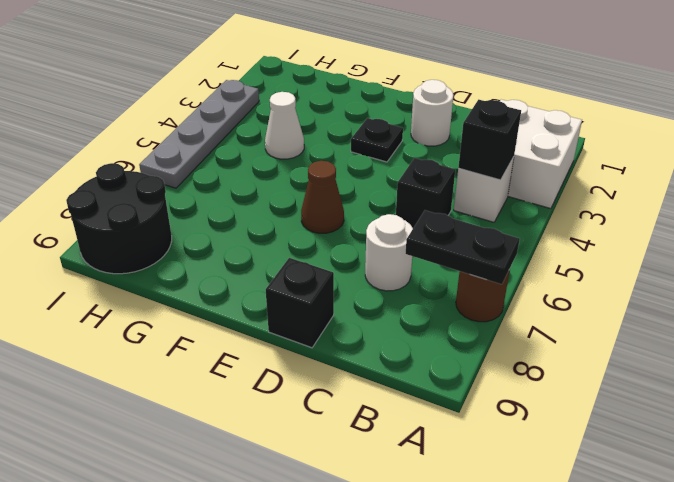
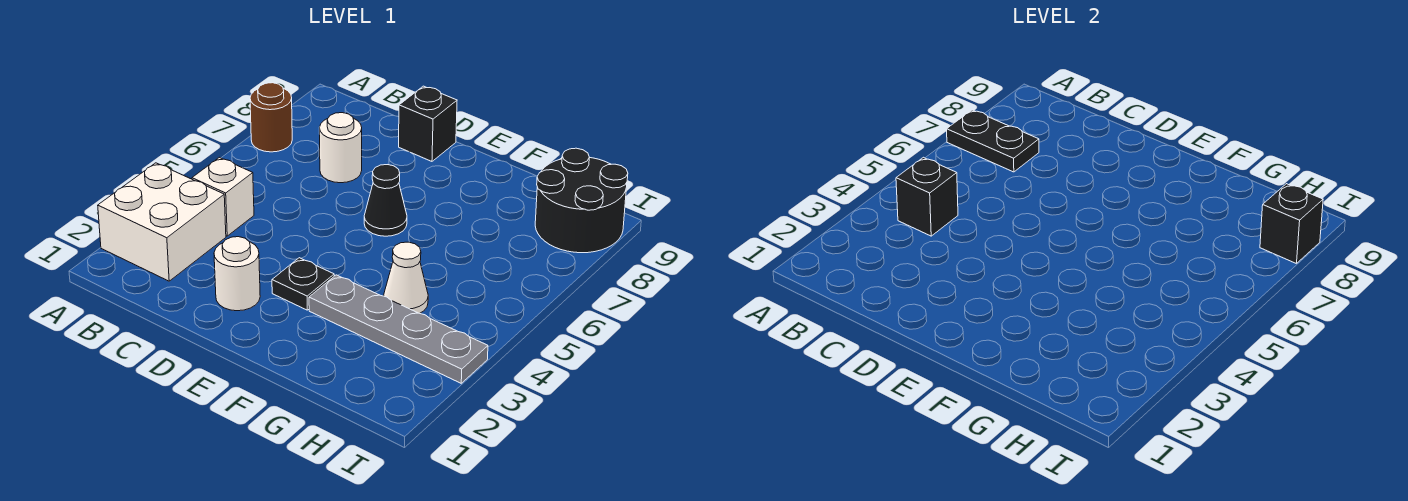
black 1x1 brick [396,158,455,228] -> black 1x1 brick moved to [1260,184,1323,264]
brown 1x1 cone [301,161,344,233] -> black 1x1 cone [364,165,407,236]
grey 1x4 plate [139,80,259,188] -> grey 1x4 plate turned to [309,275,488,383]

